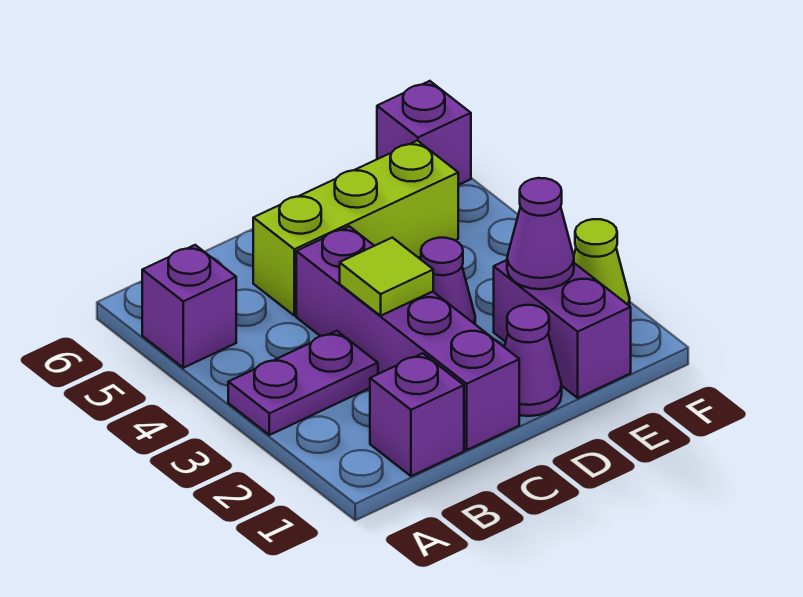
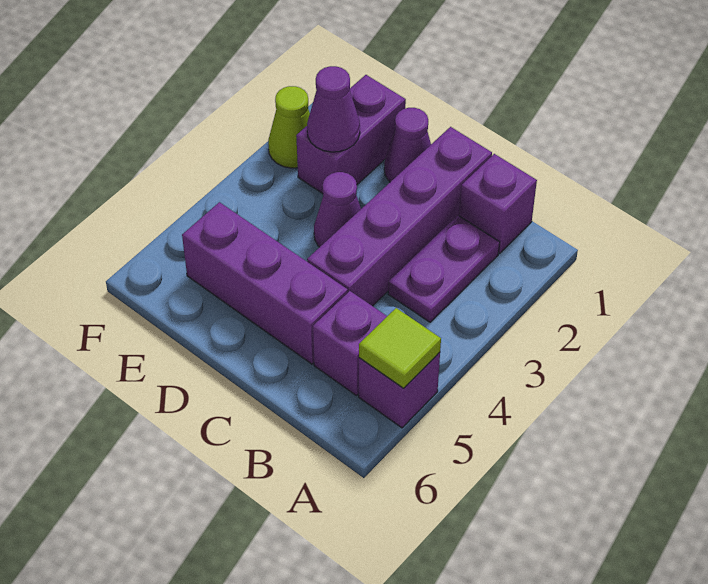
purple 1x2 plate [228,331,378,435] -> purple 1x2 plate turned to [388,215,500,322]
lime 1x1 tile [340,238,433,316] -> lime 1x1 tile moved to [359,308,441,388]
lime 1x3 brick [253,141,458,316] -> purple 1x3 brick [182,202,348,364]
purple 1x1 brick [377,81,471,185] -> purple 1x1 brick moved to [313,291,387,396]

